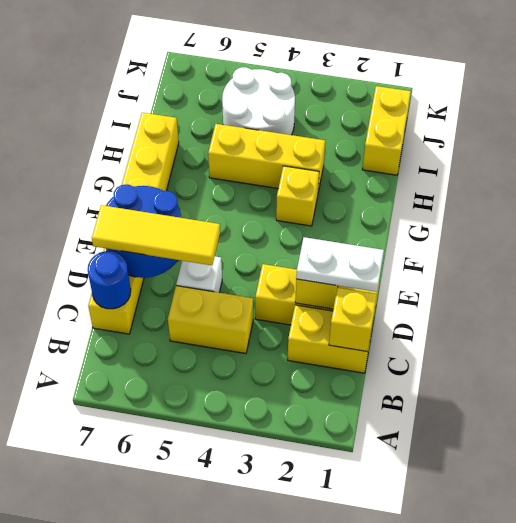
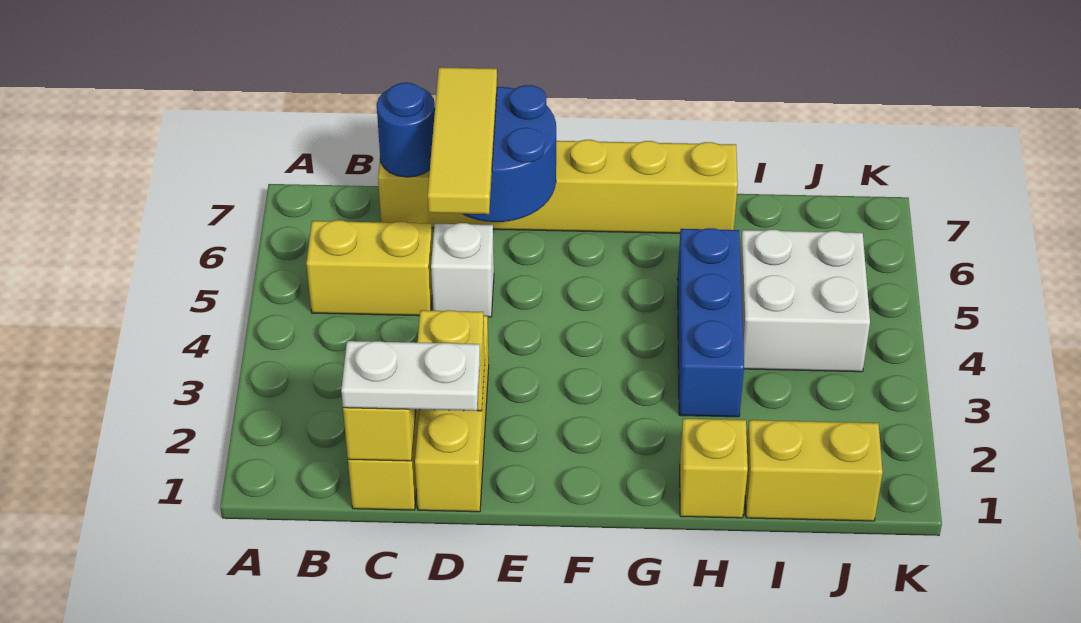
yellow 1x2 brick [168,286,253,354] -> yellow 1x2 brick turned to [306,220,433,316]
white 1x2 plate [296,237,384,292] -> white 1x2 plate turned to [341,341,480,411]
yellow 1x1 brick [276,166,319,226] -> yellow 1x1 brick moved to [680,418,748,518]
yellow 1x3 brick [208,124,325,192] -> blue 1x3 brick [677,228,744,417]
white 2x2 round brick [222,67,295,135] -> white 2x2 brick [740,230,870,372]

